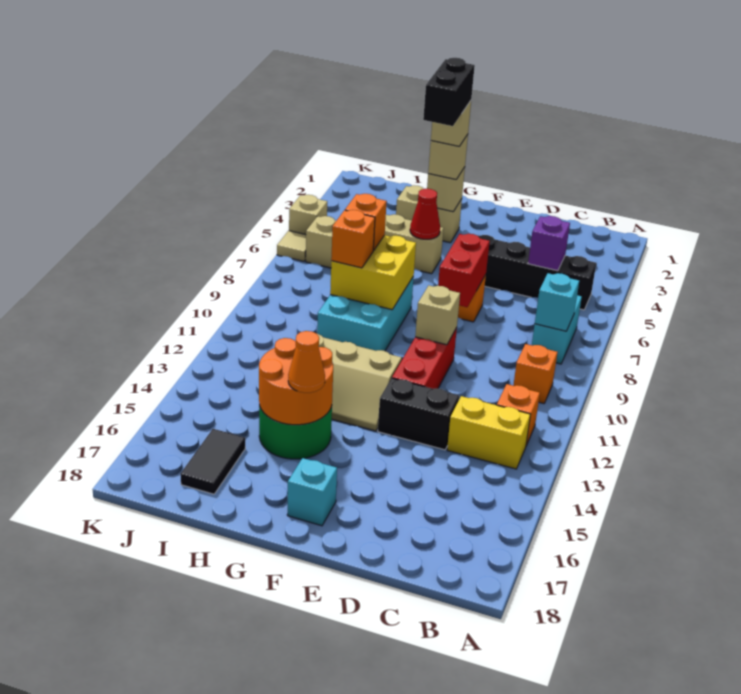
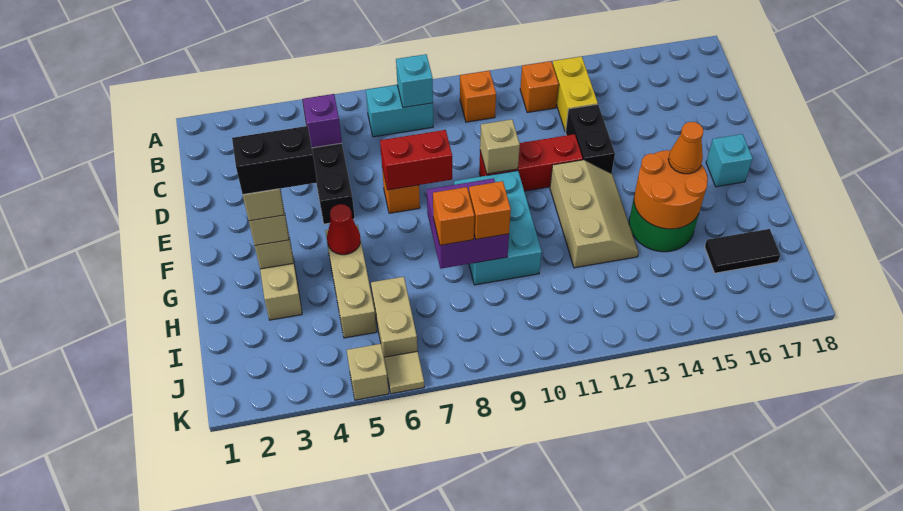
cyan 2x3 brick [317,276,414,351] -> cyan 2x3 brick turned to [454,171,542,285]
yellow 2x2 brick [330,235,416,310] -> purple 2x2 brick [427,178,509,269]

